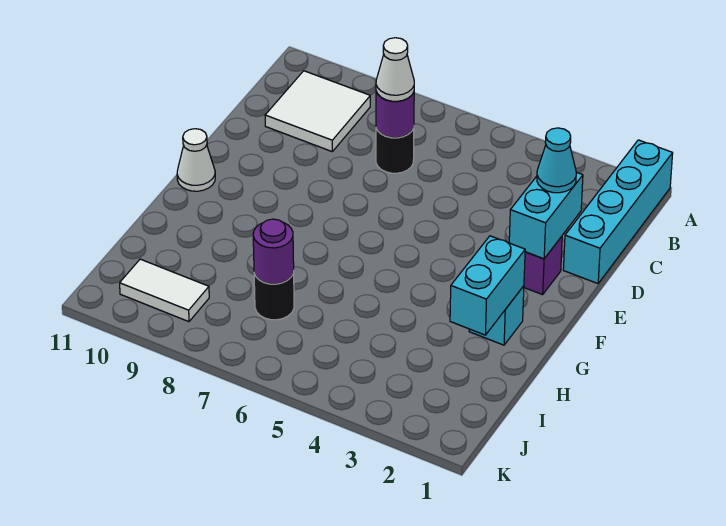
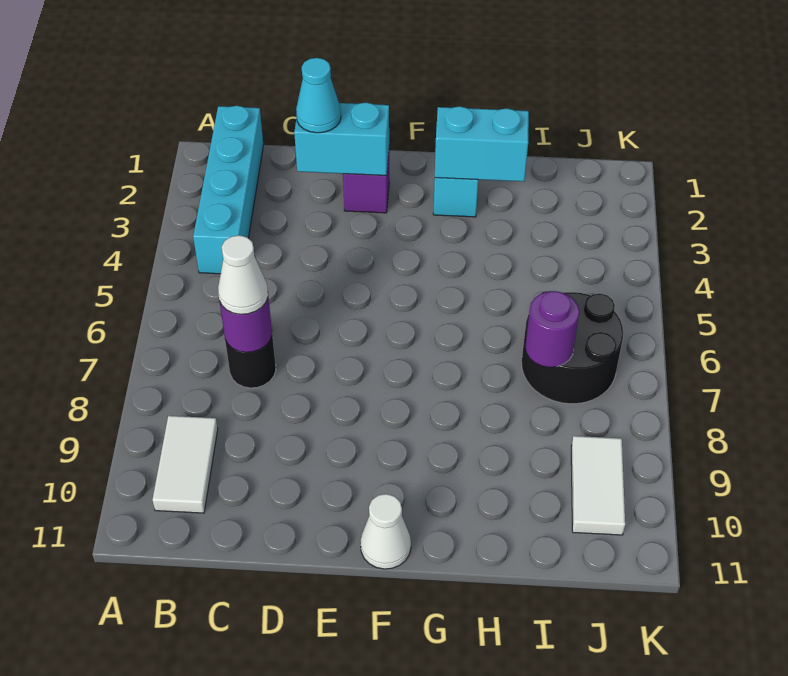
cyan 1x4 brick [563,140,673,284] -> cyan 1x4 brick turned to [193,106,263,274]
white 2x2 tile [265,71,370,151] -> white 1x2 tile [153,416,218,513]
black 1x1 round brick [254,271,294,320] -> black 2x2 round brick [522,291,623,404]

